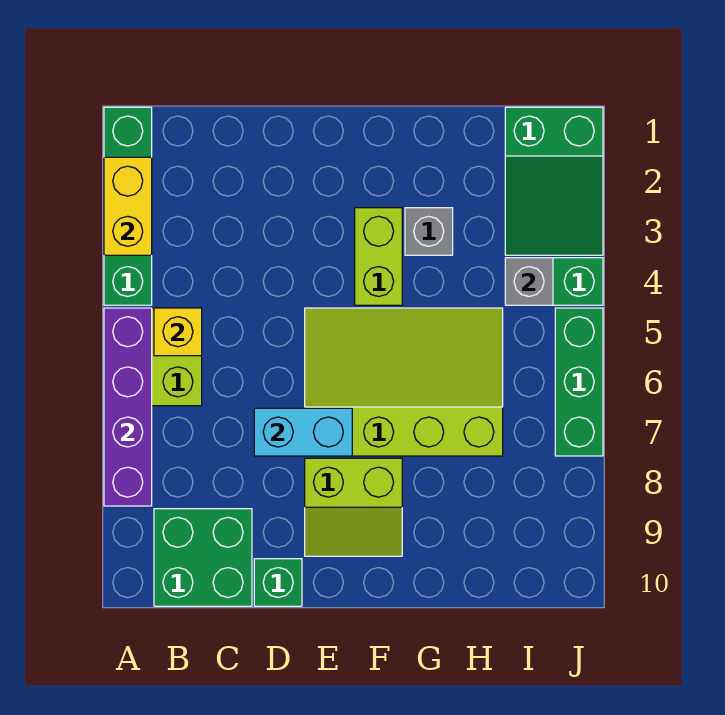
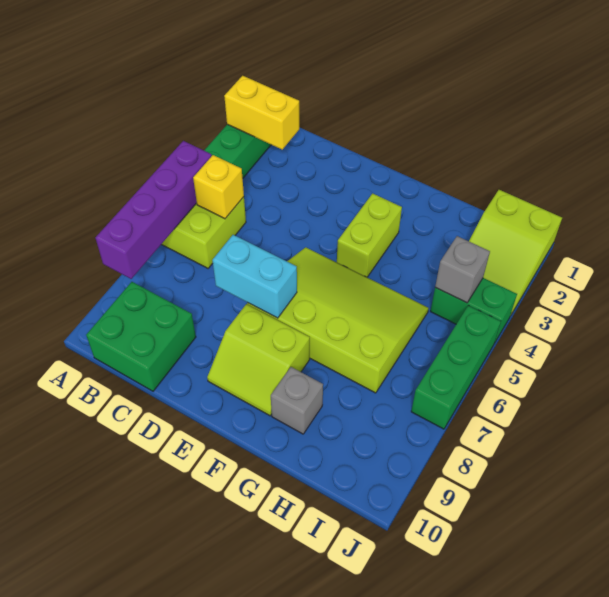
yellow 1x2 brick [104,157,152,255] -> yellow 1x2 brick turned to [224,76,299,149]
green 1x1 brick [254,559,302,606] -> none
grey 1x1 brick [405,208,453,255] -> grey 1x1 brick moved to [271,367,323,434]
green 2x3 slope [505,107,603,255] -> lime 2x3 slope [469,190,562,316]

